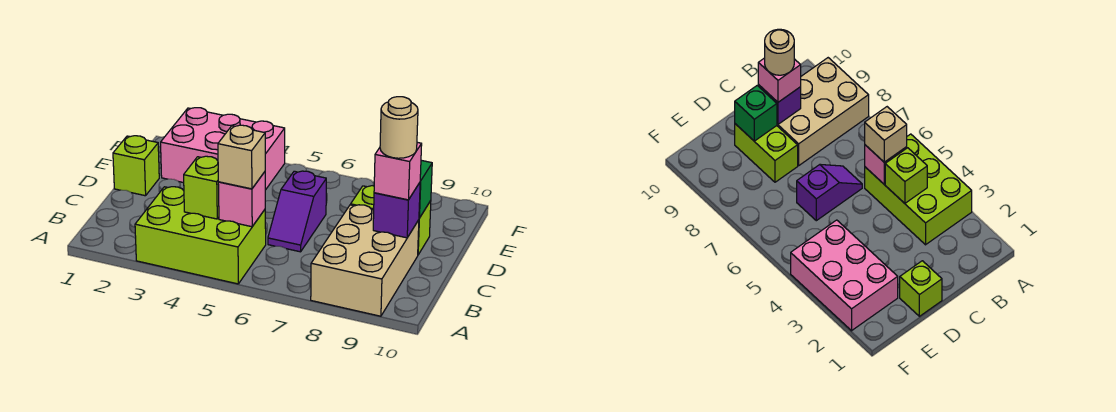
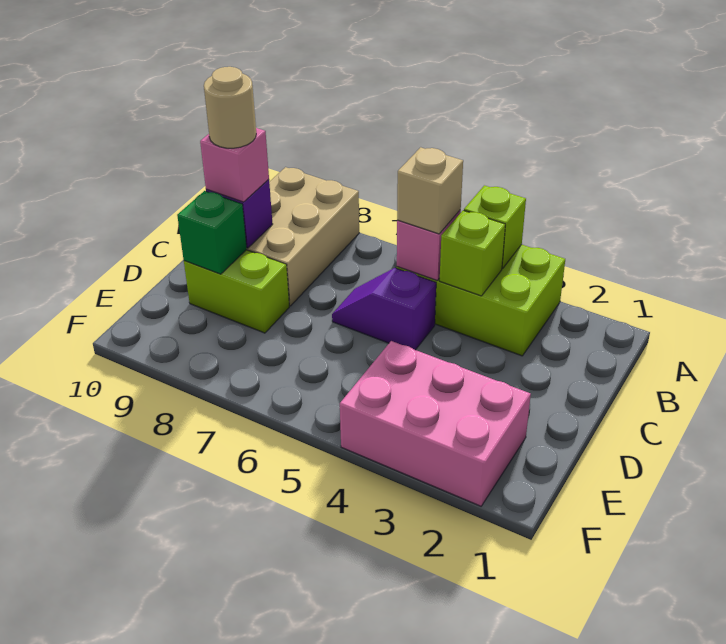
purple 1x2 slope [268,171,326,252] -> purple 1x2 slope turned to [332,268,436,350]
lime 1x1 brick [113,136,159,196] -> lime 1x1 brick moved to [464,185,526,269]

